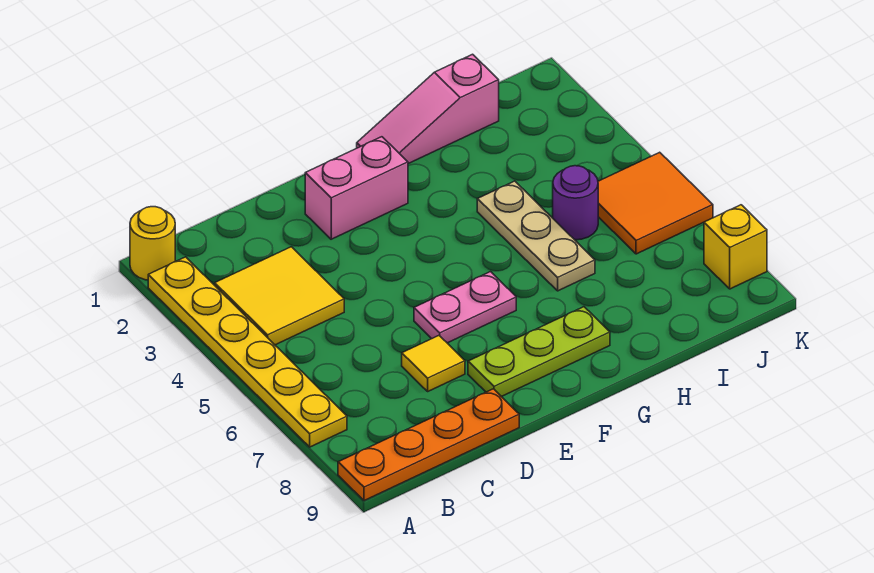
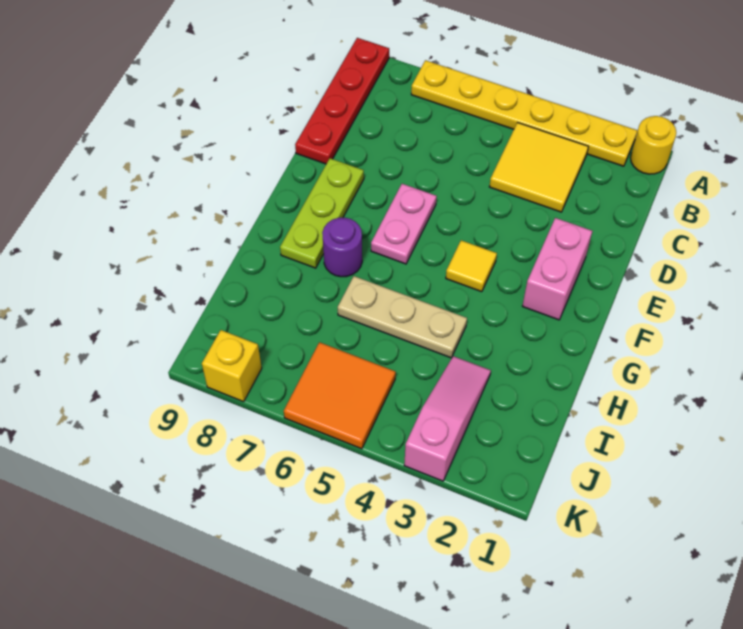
orange 1x4 plate [338,389,519,501] -> red 1x4 plate [295,38,389,164]
yellow 1x1 tile [402,336,465,391] -> yellow 1x1 tile moved to [446,240,497,292]
pink 1x3 slope [357,54,499,164] -> pink 1x3 slope moved to [404,356,491,481]
purple 1x1 round brick [553,166,598,240] -> purple 1x1 round brick moved to [322,217,362,277]

